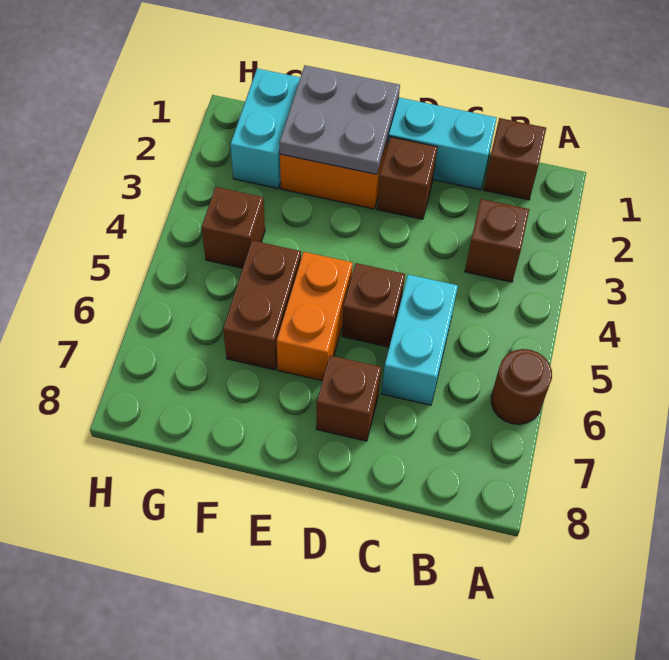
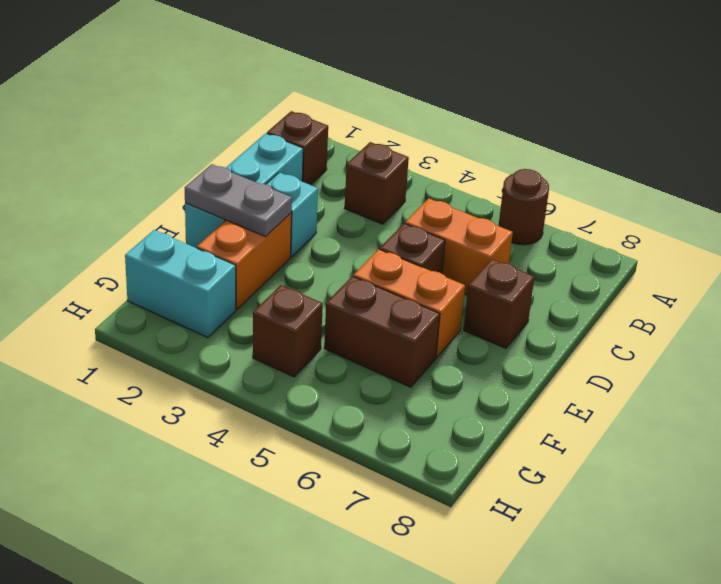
cyan 1x2 brick [381,275,458,405] -> orange 1x2 brick [405,198,513,294]
brown 1x1 brick [377,137,437,219] -> cyan 1x1 brick [266,172,318,257]
grey 2x2 plate [279,65,400,174] -> grey 1x2 plate [185,164,292,236]

